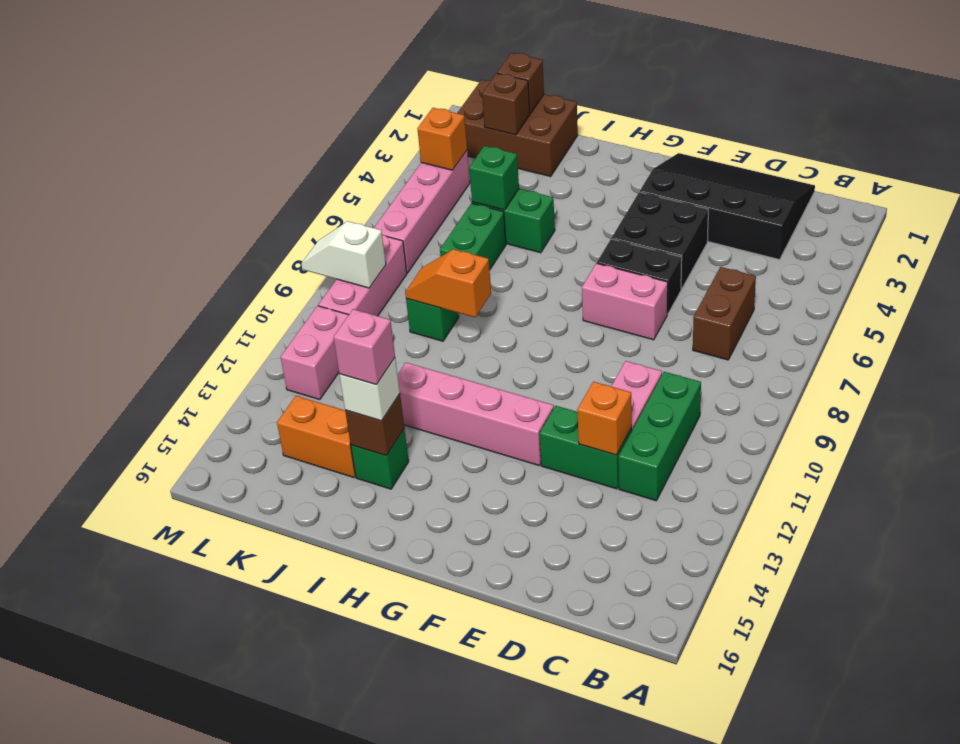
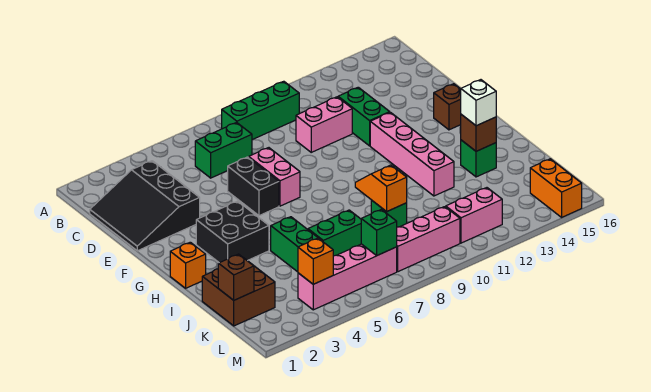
black 3x4 slope [640,153,815,260] -> black 3x3 slope [90,161,200,251]
brown 1x2 brick [693,267,756,360] -> green 1x2 brick [195,123,252,178]
green 1x3 brick [618,372,701,501] -> green 1x3 brick moved to [222,81,299,140]
orange 1x1 brick [577,382,632,455] -> orange 1x1 brick moved to [170,242,206,288]
black 2x2 brick [611,192,708,289] -> black 2x2 brick moved to [196,201,269,263]
orange 1x2 slope [405,249,491,317] -> orange 1x2 slope turned to [355,165,407,212]
pink 1x1 brick [334,309,395,385] -> none
brown 2x3 brick [457,80,578,176] -> brown 2x2 brick [202,258,275,326]
green 1x1 brick [469,146,519,210] -> green 1x1 brick moved to [361,209,397,255]
orange 1x2 brick [277,396,356,478] -> orange 1x2 brick moved to [530,159,582,217]
brown 1x1 brick [482,73,530,135] -> brown 1x1 brick moved to [434,84,461,130]
white 1x2 slope [301,221,386,288] -> none

